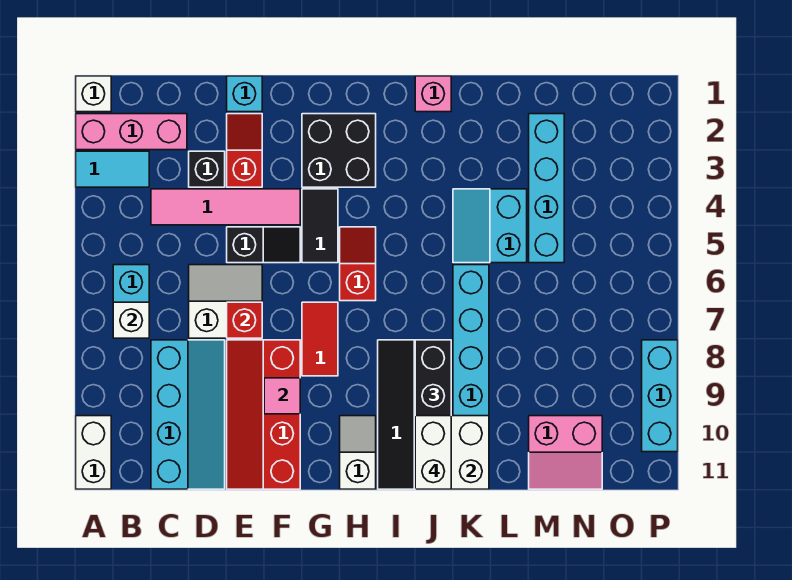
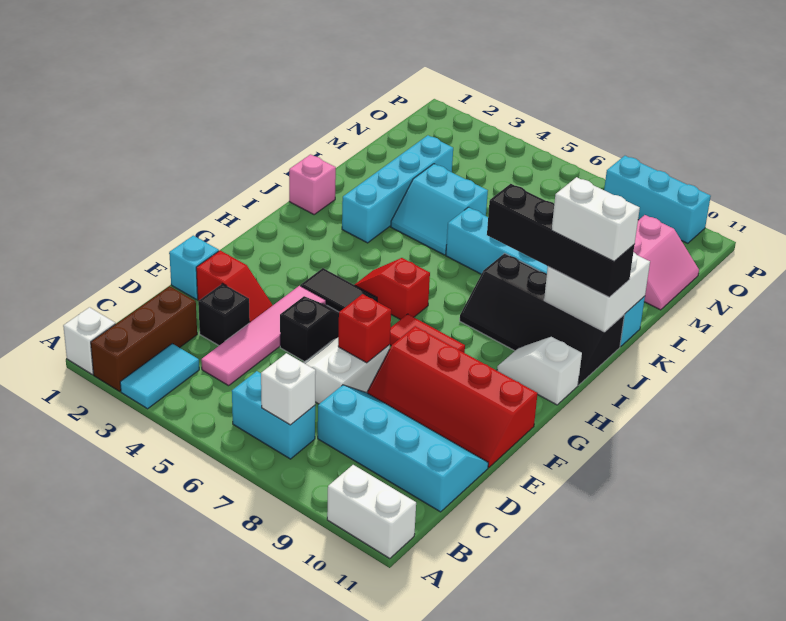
pink 1x3 brick [76,114,187,150] -> brown 1x3 brick [91,286,197,391]
red 1x2 slope [227,114,262,187] -> red 1x2 slope turned to [196,251,273,322]
pink 1x1 tile [264,378,300,414] -> none
black 2x2 brick [302,114,376,187] -> none
cyan 1x4 brick [529,114,564,263] -> cyan 1x4 brick turned to [342,135,453,243]

